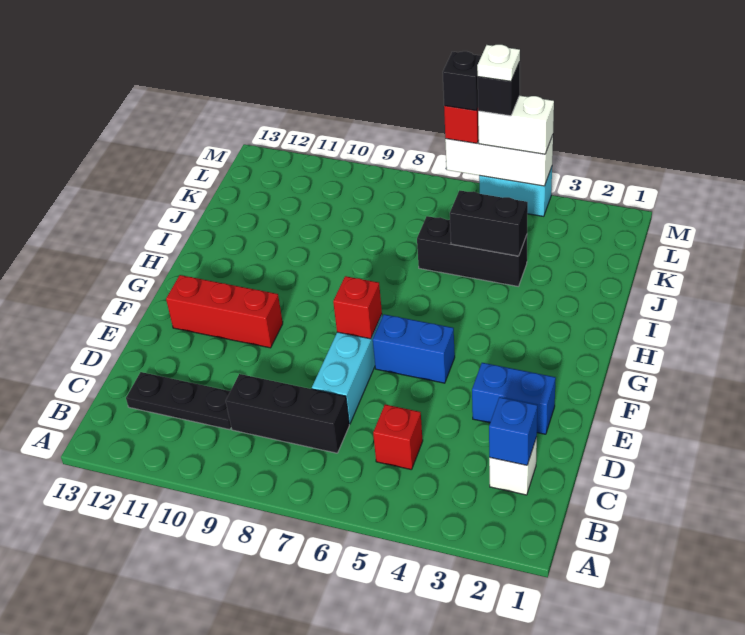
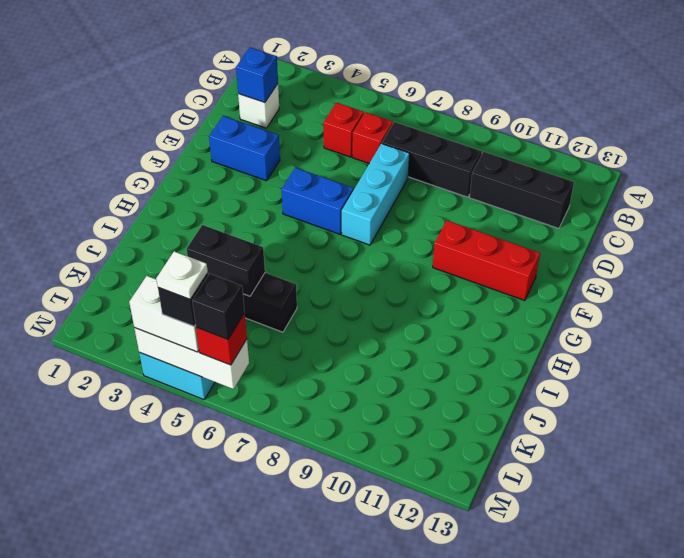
black 1x3 plate [126,372,231,430] -> black 1x3 brick [469,152,574,228]
red 1x1 brick [333,276,382,339] -> red 1x1 brick moved to [352,112,393,163]

